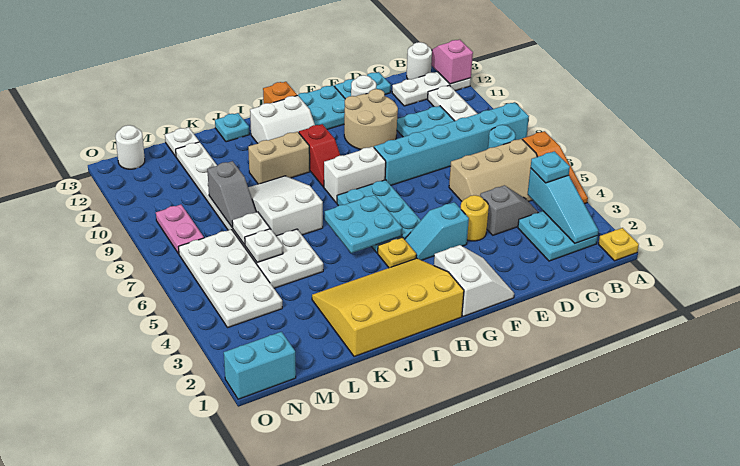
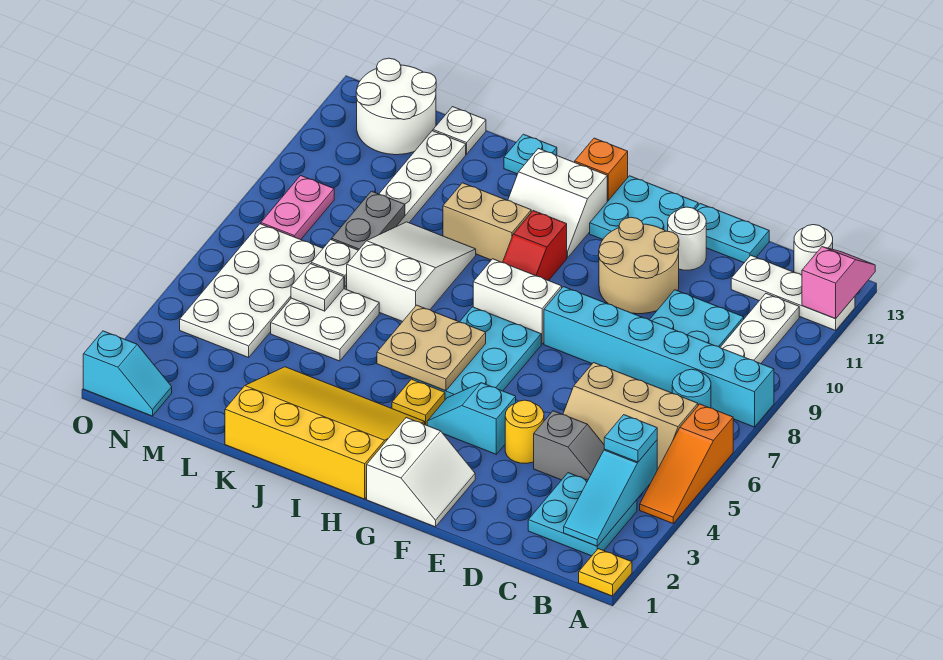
cyan 2x2 plate [325,195,402,253] -> tan 2x2 plate [377,305,486,391]
grey 1x2 slope [207,161,256,227] -> grey 1x2 plate [332,191,405,250]
cyan 1x2 brick [224,332,296,399] -> cyan 1x2 slope [83,331,172,416]
white 1x1 round brick [116,125,145,169] -> white 2x2 round brick [356,58,436,155]

